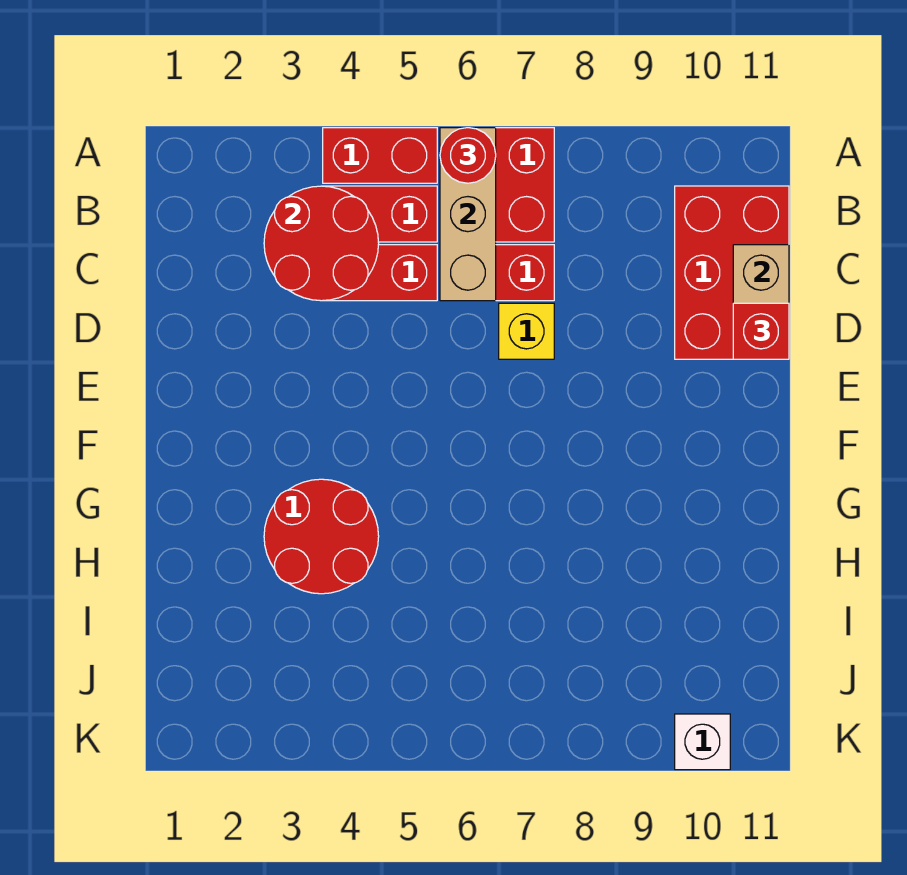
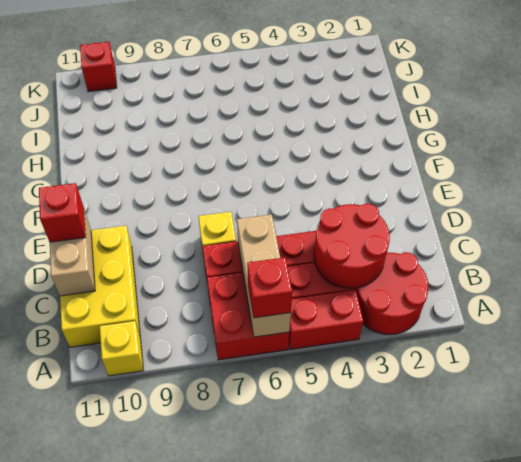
red 1x1 round brick [440,128,496,183] -> red 1x1 brick [247,257,292,318]
none -> yellow 1x1 brick [100,321,143,376]
red 2x3 brick [675,186,789,359] -> yellow 2x3 brick [60,226,140,347]
red 2x2 round brick [264,479,379,594] -> red 2x2 round brick moved to [355,252,428,335]
white 1x1 brick [675,714,730,770] -> red 1x1 brick [80,42,117,92]

